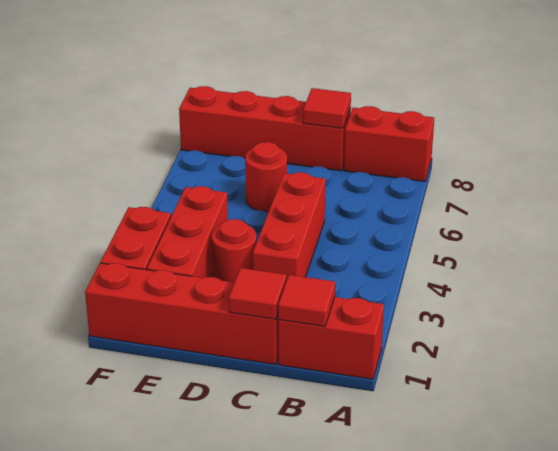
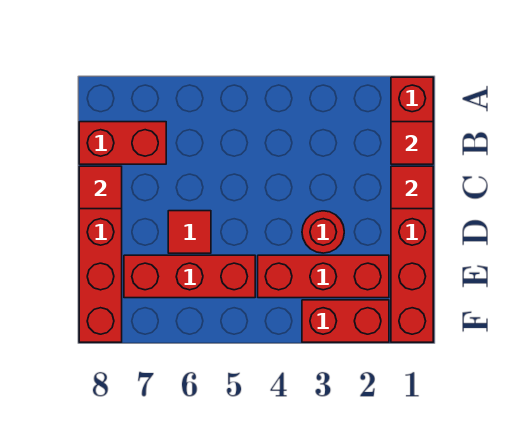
red 1x2 brick [344,106,434,181] -> red 1x2 brick turned to [79,122,166,164]
red 1x3 brick [253,172,326,281] -> red 1x3 brick moved to [124,255,255,298]
red 1x1 round brick [245,142,287,212] -> red 1x1 tile [168,211,211,253]

